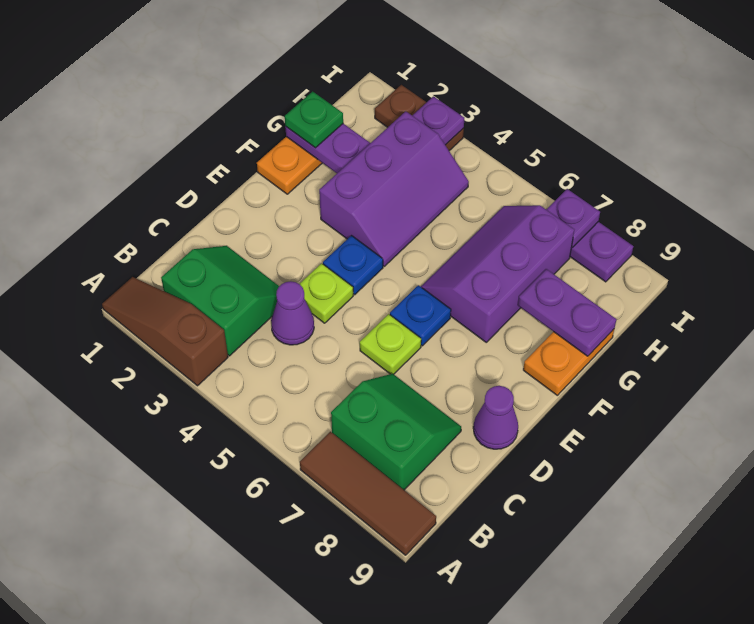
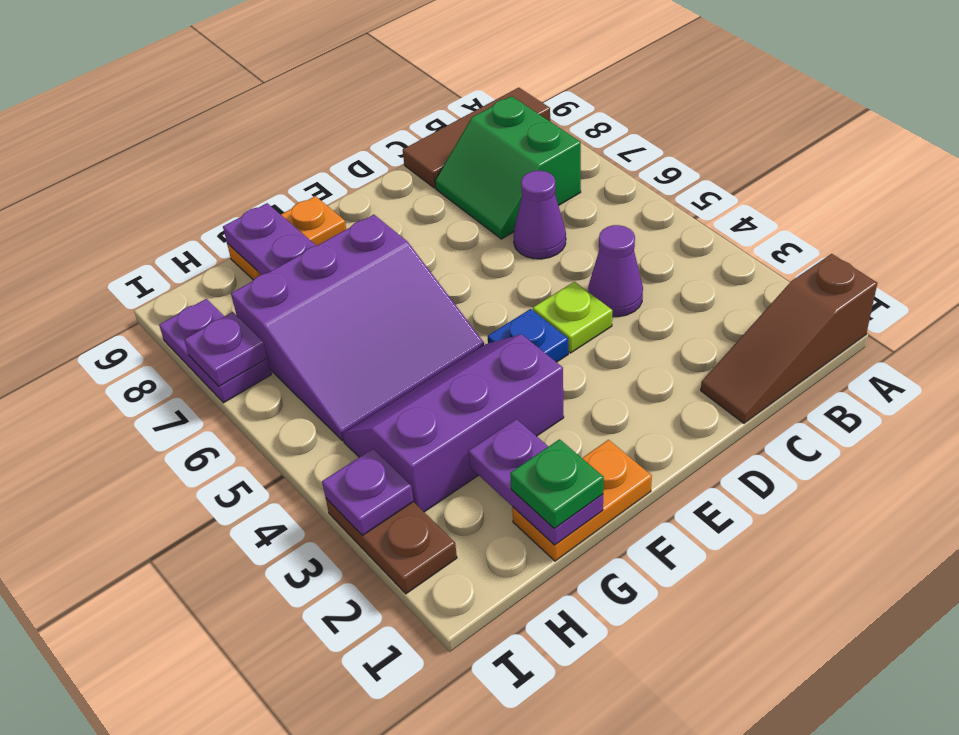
brown 1x3 slope [102,277,228,386] -> brown 1x3 slope turned to [701,254,877,423]
brown 1x3 tile [300,432,436,555] -> brown 1x3 tile turned to [403,88,550,188]
green 2x2 slope [161,246,279,356] -> none
lime 1x1 plate [360,314,421,374] -> none
purple 1x1 cone [473,386,518,449] -> purple 1x1 cone moved to [514,171,566,259]
blue 1x1 plate [390,285,451,346] -> none
purple 2x3 slope [421,205,574,342] -> purple 3x3 slope [231,215,484,441]

